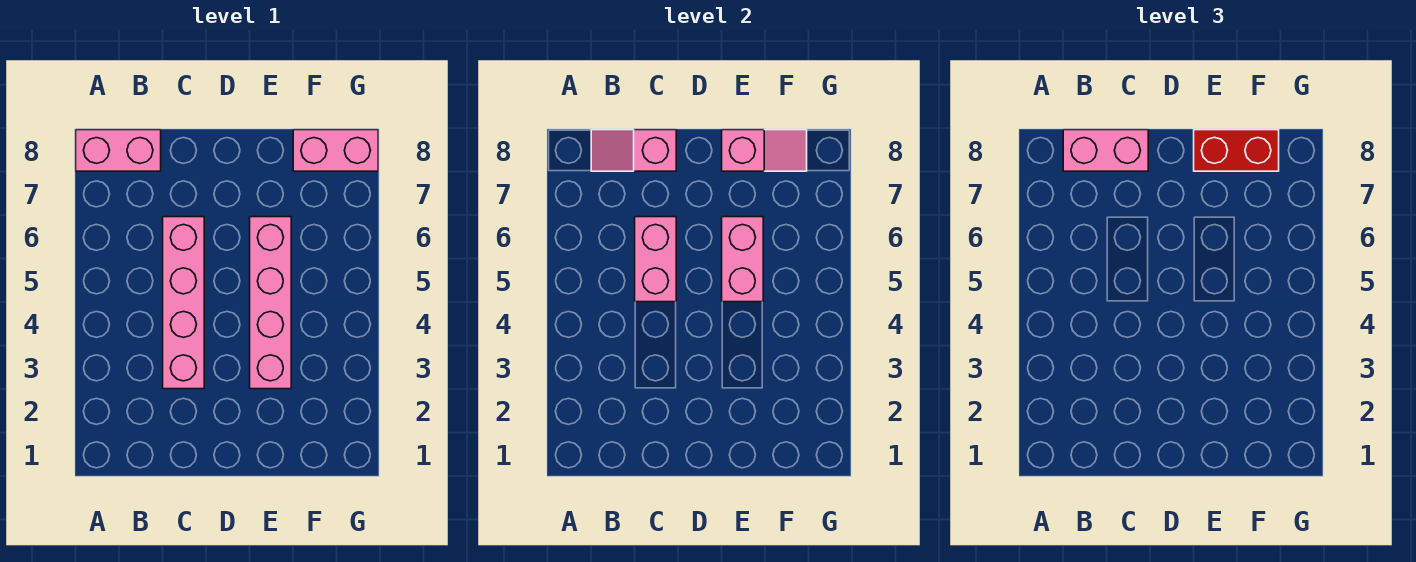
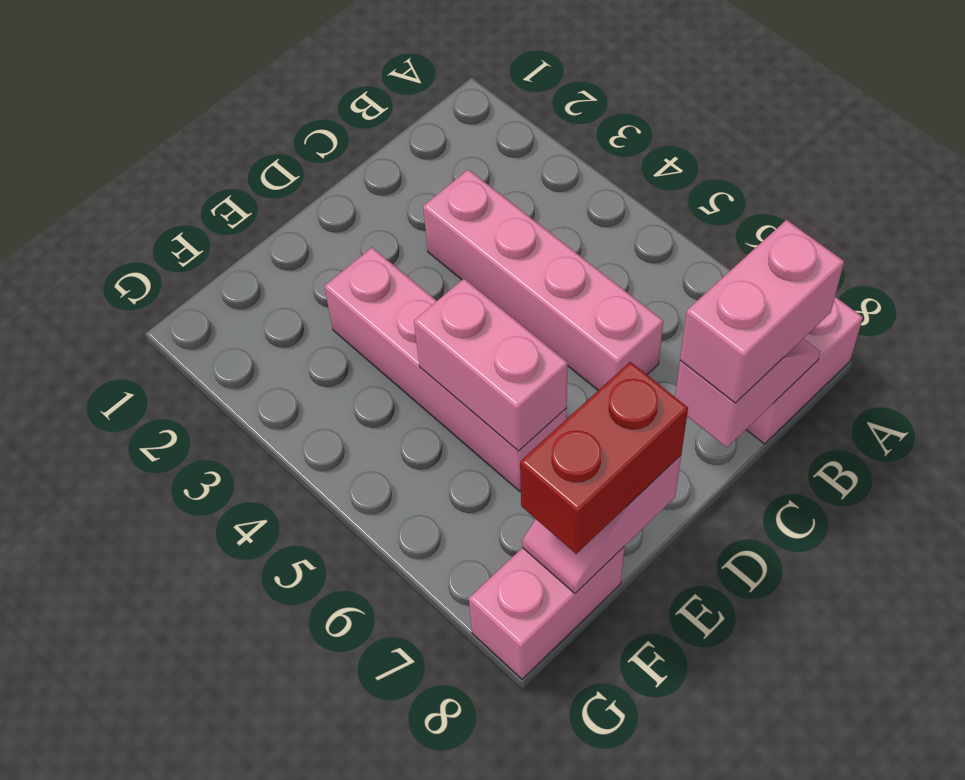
pink 1x2 brick [635,217,676,302] -> none

